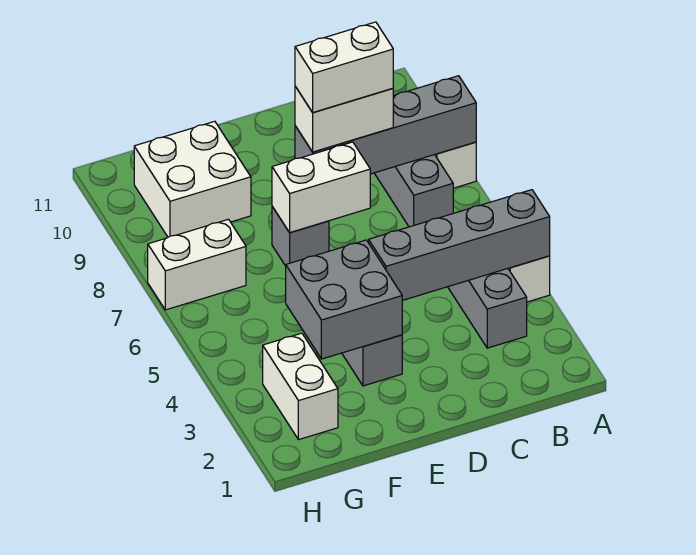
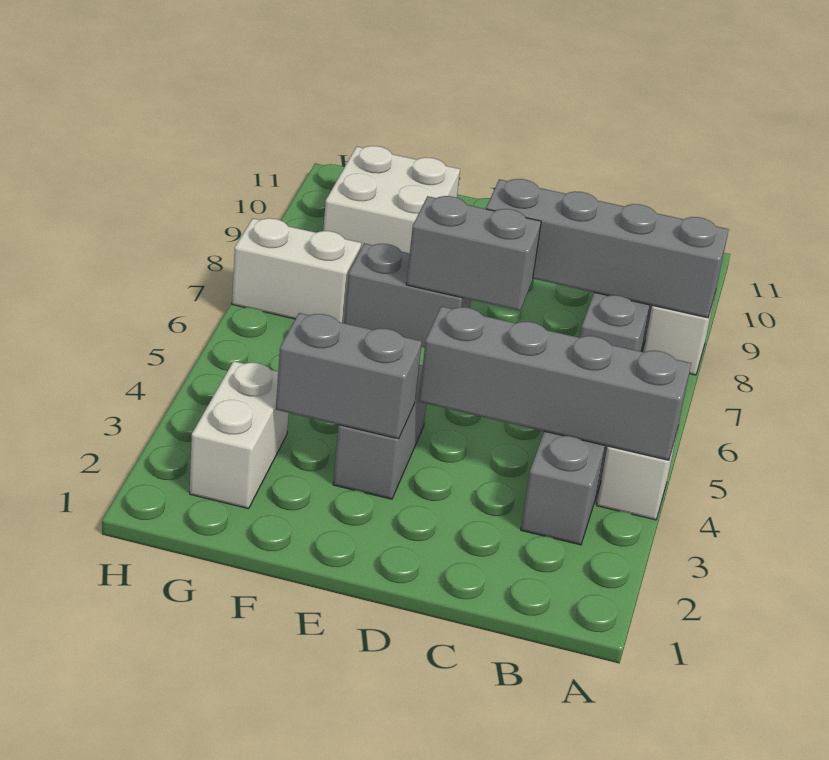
white 1x2 brick [295,86,393,152] -> none
white 1x2 brick [295,22,393,113] -> none
white 1x2 brick [272,142,370,233] -> grey 1x2 brick [406,196,541,311]
grey 2x2 brick [286,240,402,359] -> grey 1x2 brick [276,313,422,439]
grey 1x1 brick [272,207,329,266] -> grey 1x2 brick [344,243,471,347]

